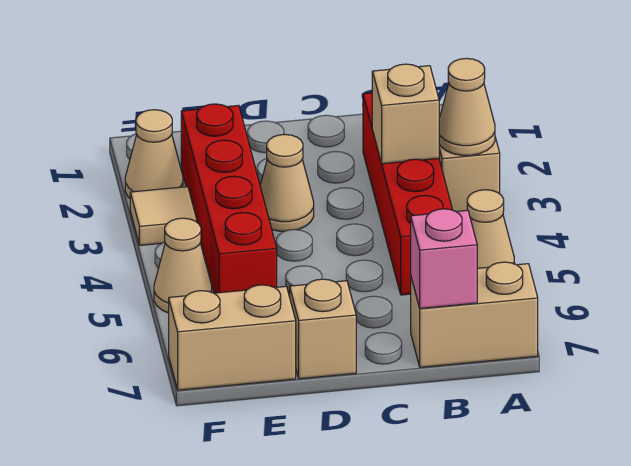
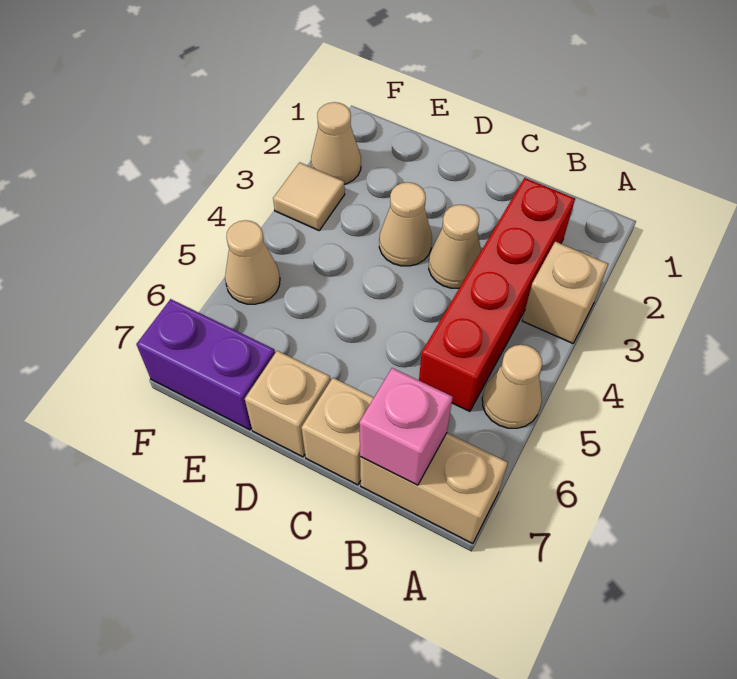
tan 1x1 cone [439,58,495,155] -> tan 1x1 cone moved to [429,205,481,288]
tan 1x1 brick [372,64,439,164] -> tan 1x1 brick moved to [301,378,374,485]
red 1x4 brick [181,104,277,293] -> none
tan 1x2 brick [169,285,296,390] -> purple 1x2 brick [137,299,275,430]

